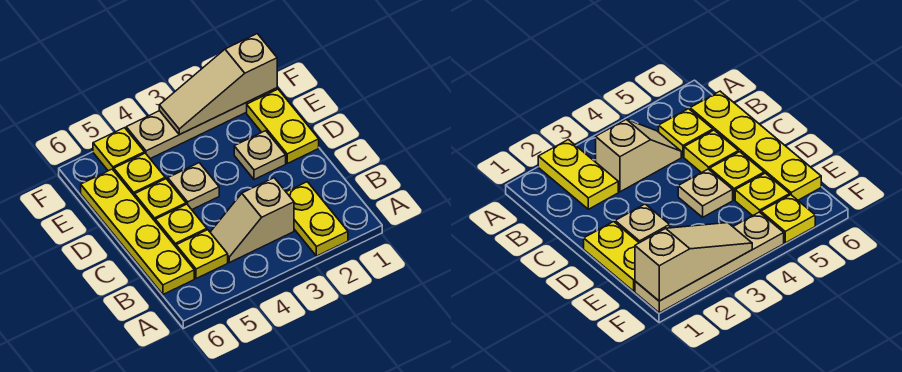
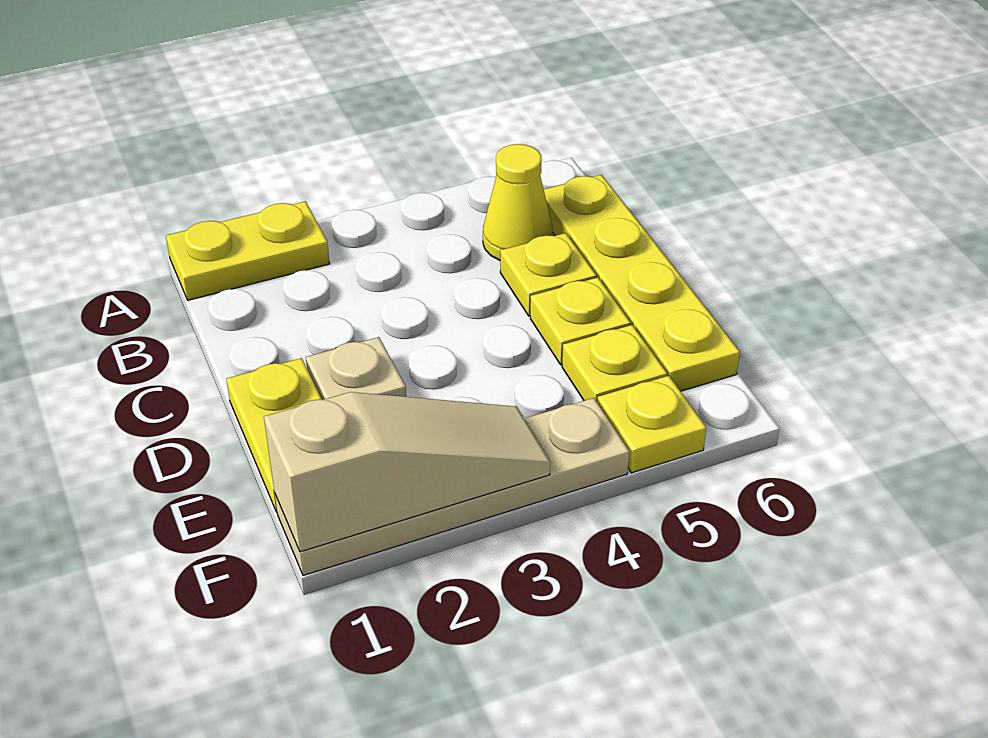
yellow 1x2 plate [286,182,348,256] -> yellow 1x2 plate turned to [166,201,329,300]
tan 1x2 slope [210,178,294,263] -> none
yellow 1x1 plate [176,230,228,279] -> yellow 1x1 cone [483,144,553,260]
tan 1x1 plate [168,163,219,209] -> none

